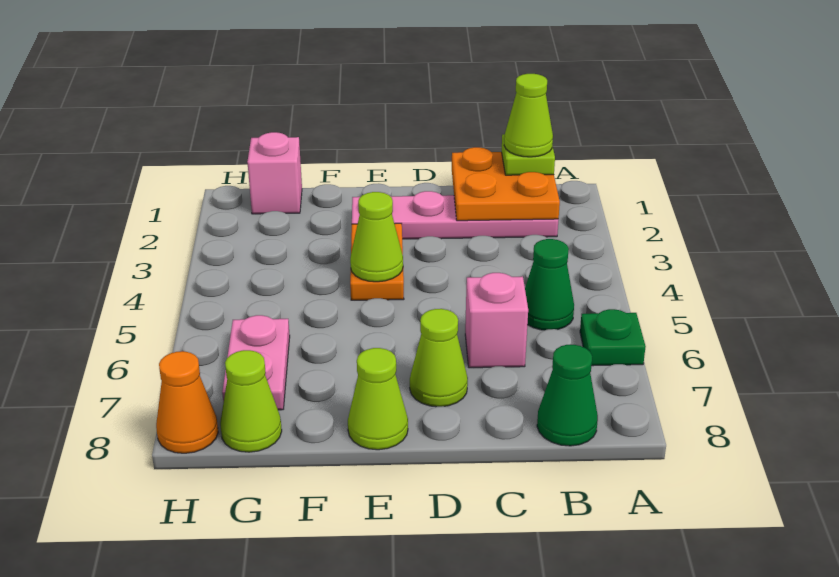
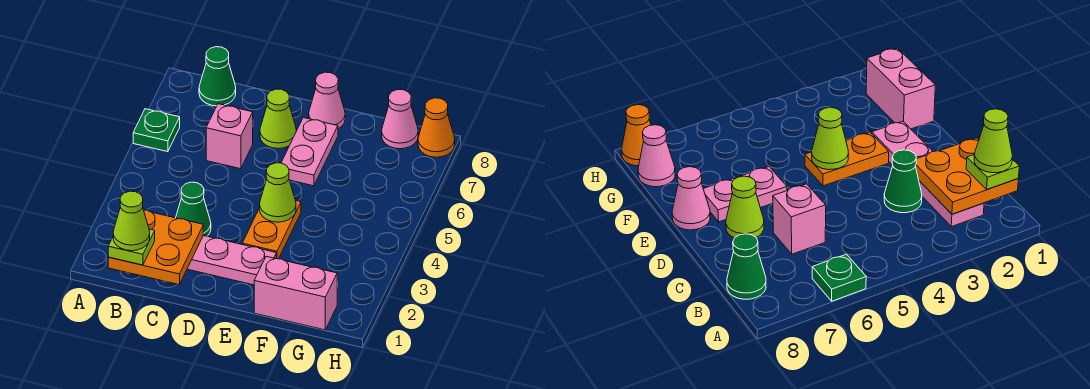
green 1x1 cone [525,239,574,330] -> green 1x1 cone moved to [176,182,211,236]
lime 1x1 cone [348,348,408,450] -> pink 1x1 cone [309,72,345,129]
pink 1x1 brick [247,132,302,214] -> pink 1x2 brick [254,256,337,330]
pink 1x2 plate [222,315,290,410] -> pink 1x2 plate moved to [281,118,338,186]
lime 1x1 cone [220,350,282,452] -> pink 1x1 cone [382,90,418,149]

